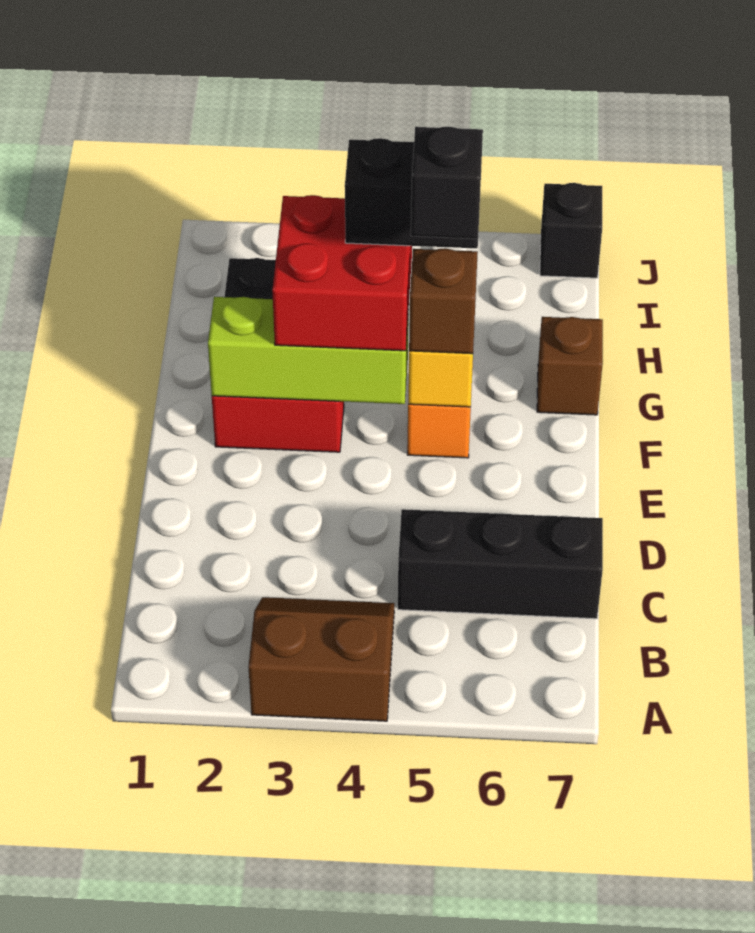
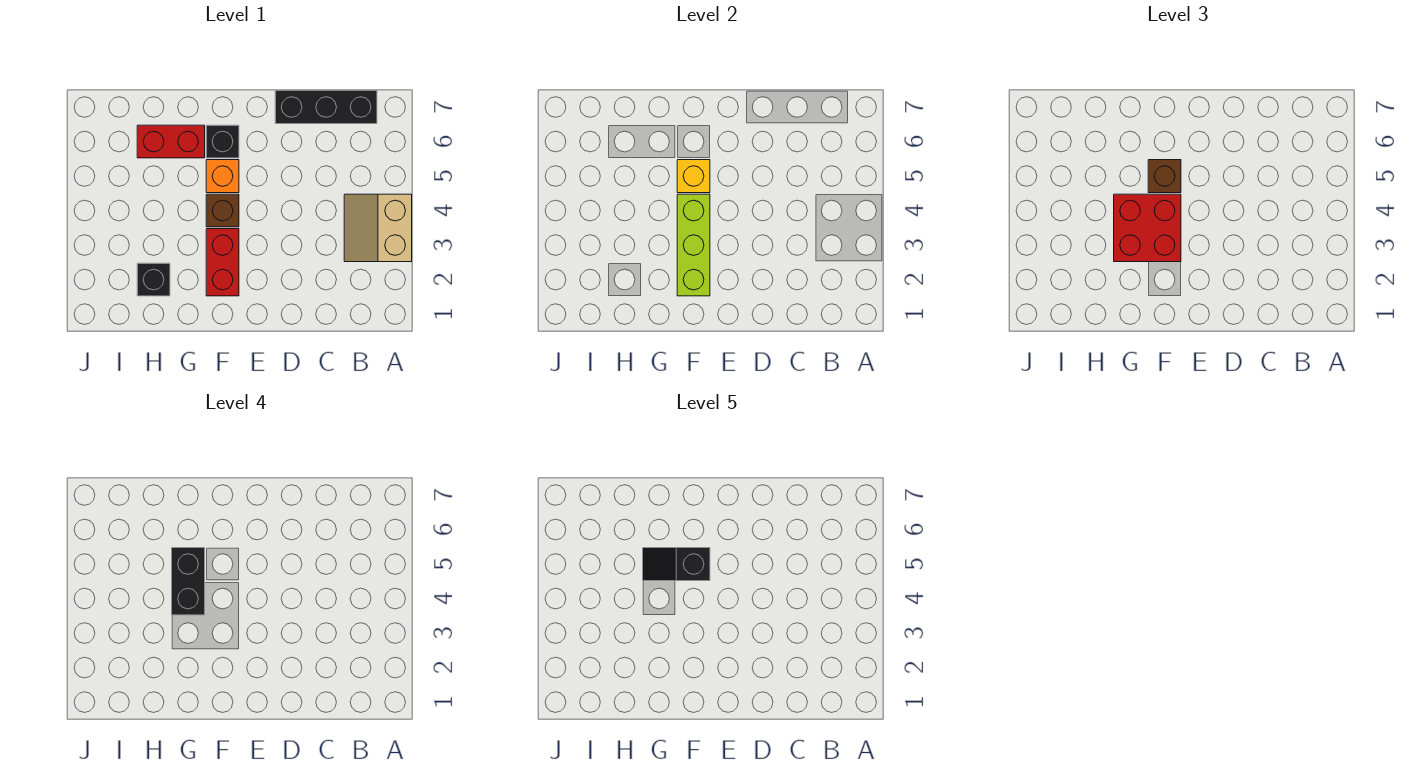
brown 2x2 slope [249,597,394,721] -> tan 2x2 slope [344,194,412,262]
black 1x3 brick [398,509,603,619] -> black 1x3 brick turned to [275,91,377,124]
none -> red 1x2 brick [137,125,205,158]
brown 1x1 brick [537,317,603,415] -> brown 1x1 brick moved to [206,194,239,227]
black 1x1 brick [540,183,602,278] -> black 1x1 brick moved to [206,125,239,158]

